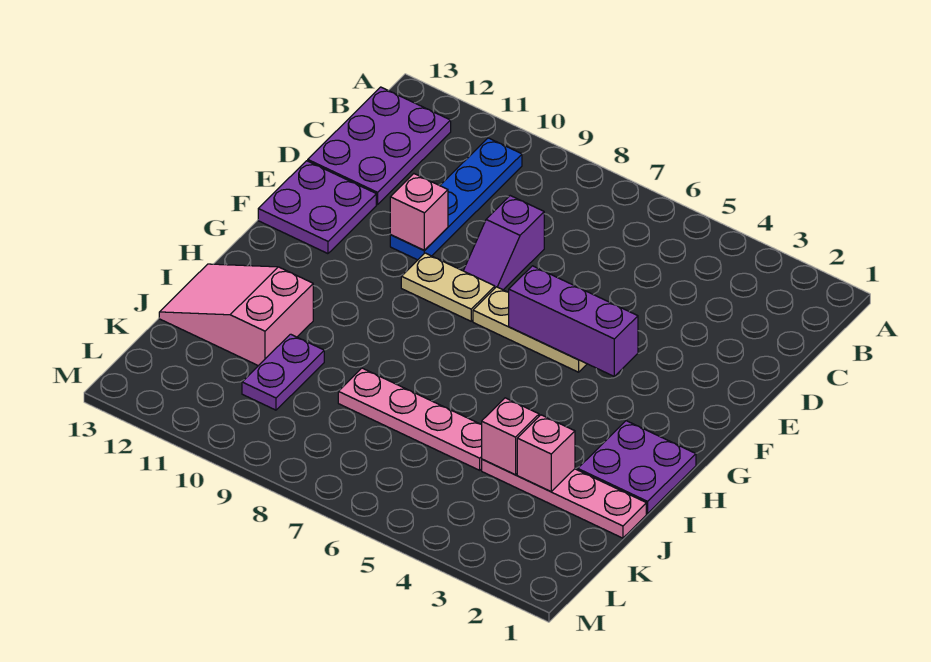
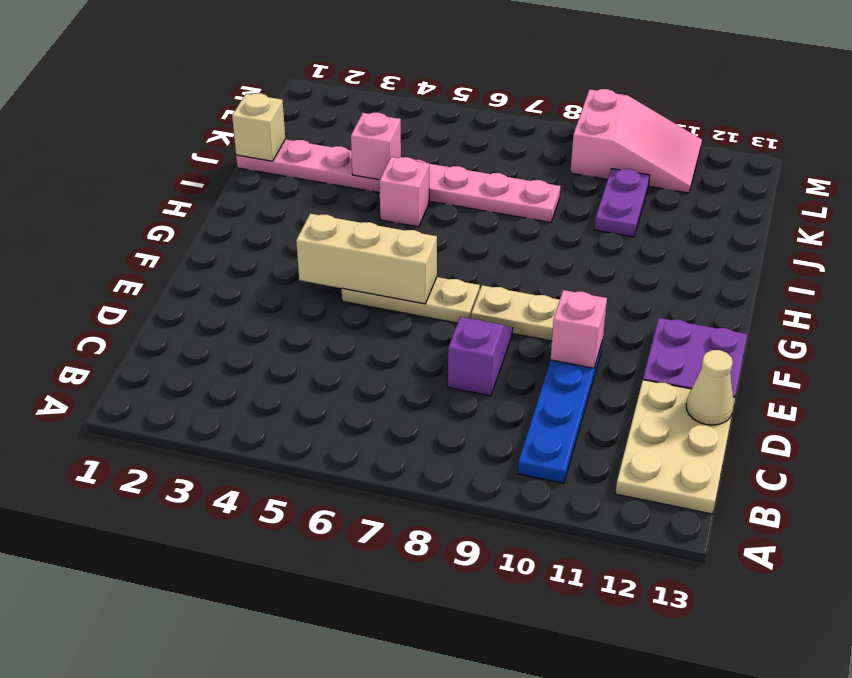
purple 2x3 plate [308,87,451,205] -> tan 2x3 plate [615,380,735,514]
none -> tan 1x1 cone [686,350,734,425]
purple 1x3 brick [509,266,638,376] -> tan 1x3 brick [296,214,437,304]
purple 2x2 plate [578,421,696,514] -> none
pink 2x3 slope [159,264,313,366] -> pink 2x3 slope moved to [570,89,702,193]
none -> tan 1x1 brick [232,93,285,161]
pink 1x1 brick [517,415,575,492] -> pink 1x1 brick moved to [379,157,429,227]

